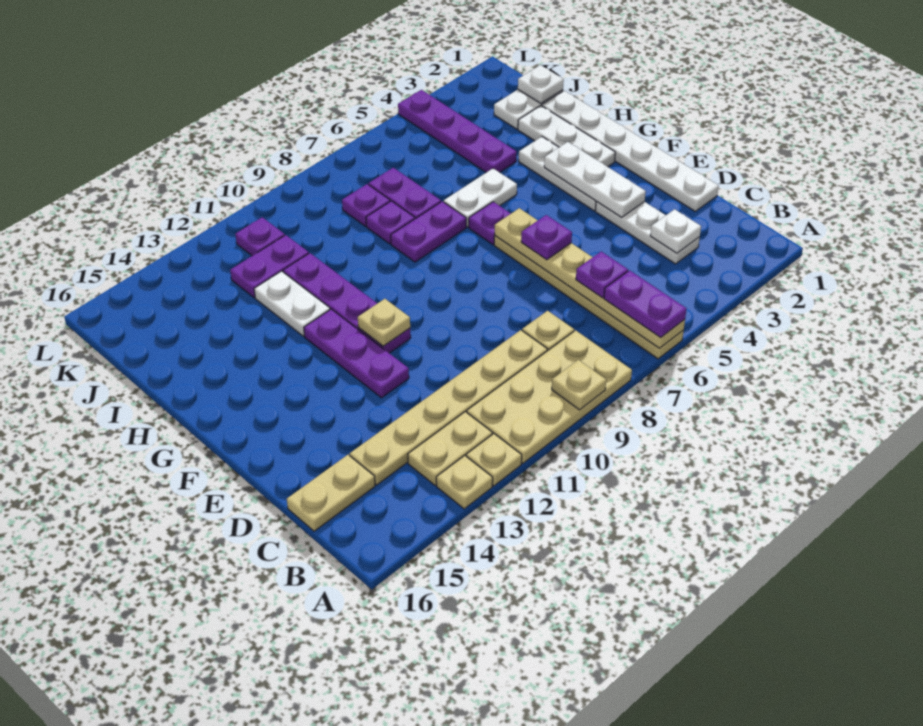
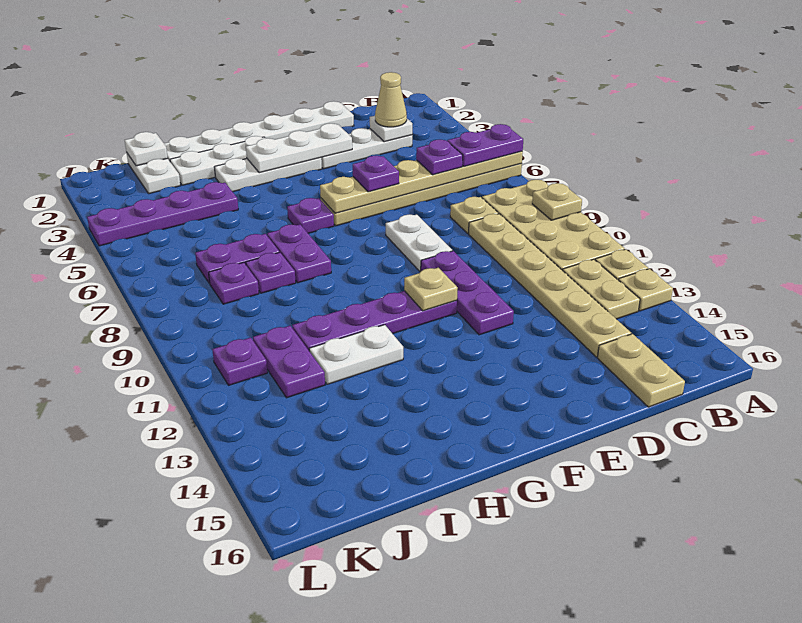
none -> tan 1x1 cone [375,72,407,127]
purple 1x3 plate [304,309,409,398] -> purple 1x3 plate turned to [421,251,514,335]
white 1x2 plate [444,168,517,227] -> white 1x2 plate moved to [386,214,452,271]

